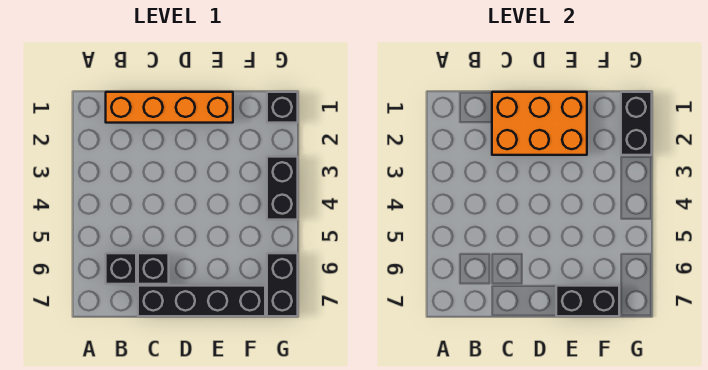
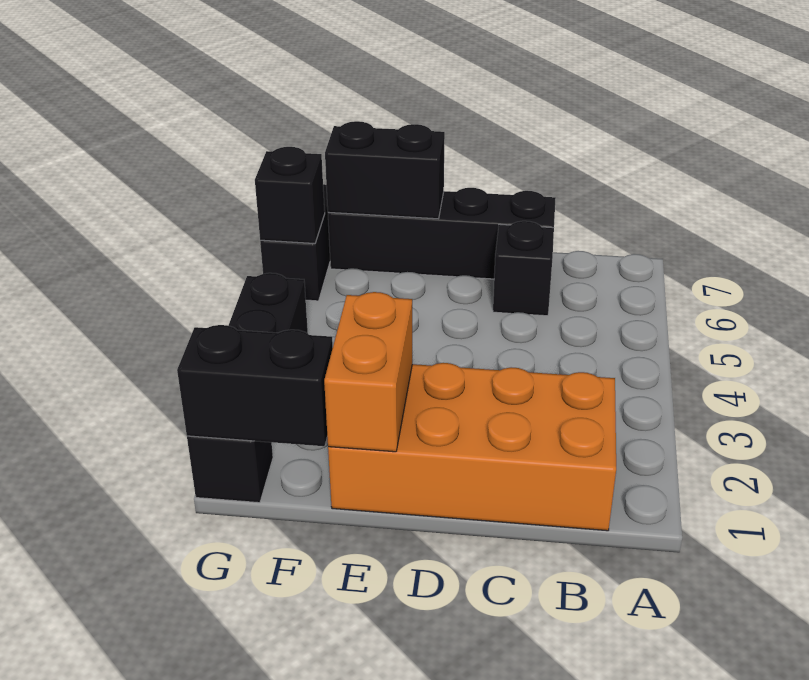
orange 1x4 brick [106,92,233,123] -> orange 2x4 brick [328,363,616,531]
black 1x1 brick [106,253,136,284] -> black 1x1 brick moved to [255,147,325,244]
orange 2x3 brick [492,92,587,155] -> orange 1x2 brick [324,292,412,452]
black 1x2 brick [621,92,652,155] -> black 1x2 brick turned to [177,325,333,446]

